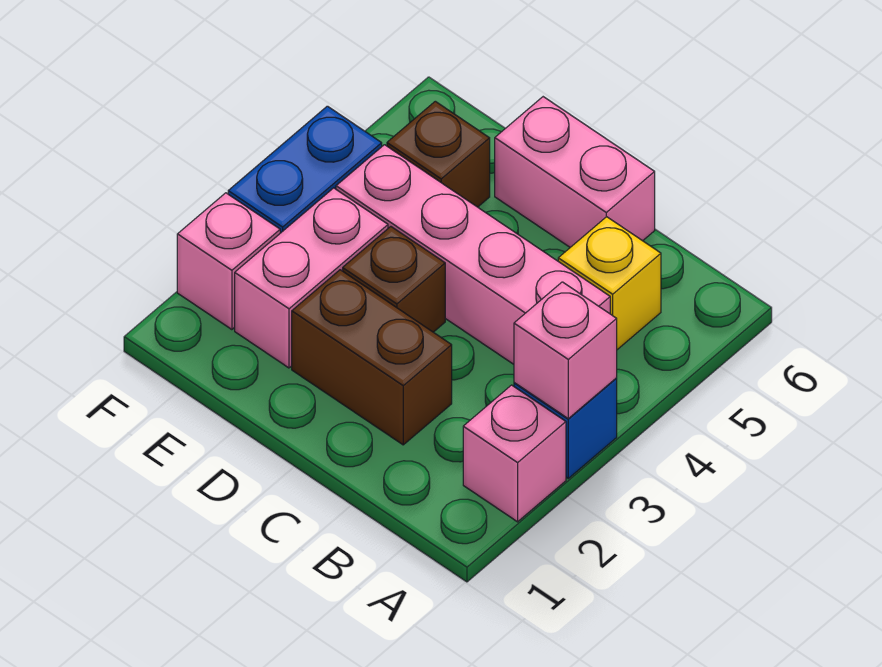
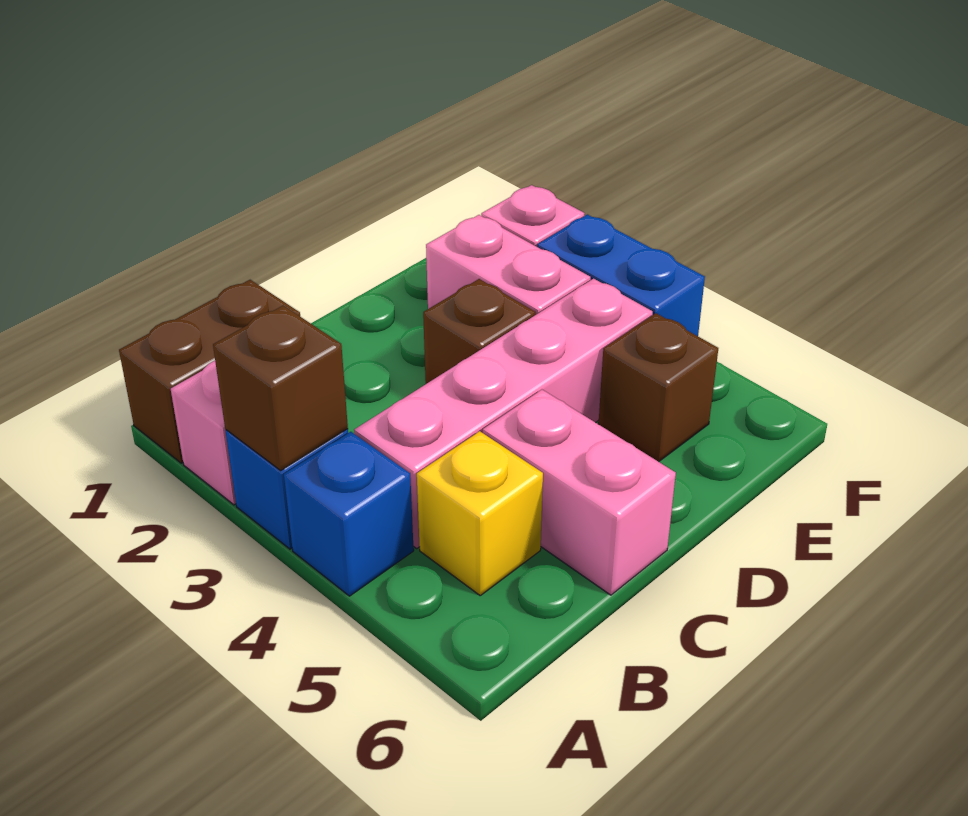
pink 1x1 brick [514,282,617,418] -> brown 1x1 brick [213,306,348,470]
none -> blue 1x1 brick [284,432,414,596]
brown 1x2 brick [292,270,452,445] -> brown 1x2 brick moved to [119,280,300,463]
pink 1x2 brick [495,97,655,247] -> pink 1x2 brick turned to [483,390,676,595]

